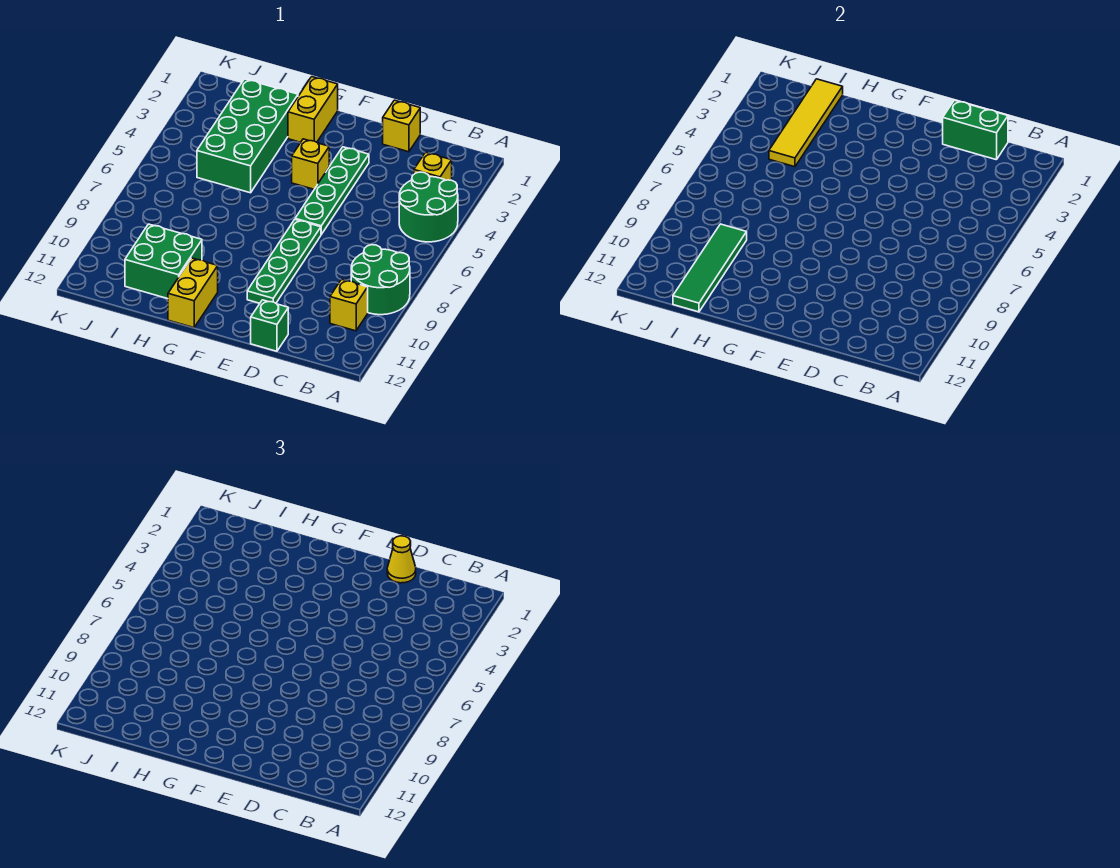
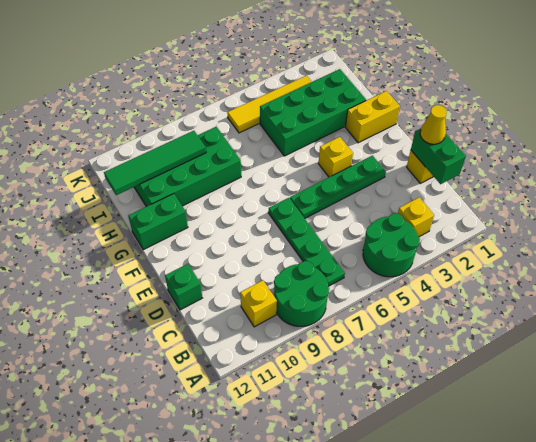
green 1x4 plate [247,220,321,303] -> green 1x4 plate turned to [268,198,345,286]
yellow 1x2 brick [168,258,218,328] -> green 1x2 brick [128,194,188,250]
green 2x2 brick [125,224,202,299] -> green 2x4 brick [134,127,241,207]
yellow 1x4 tile [769,79,843,167] -> yellow 1x4 tile moved to [227,76,312,133]

